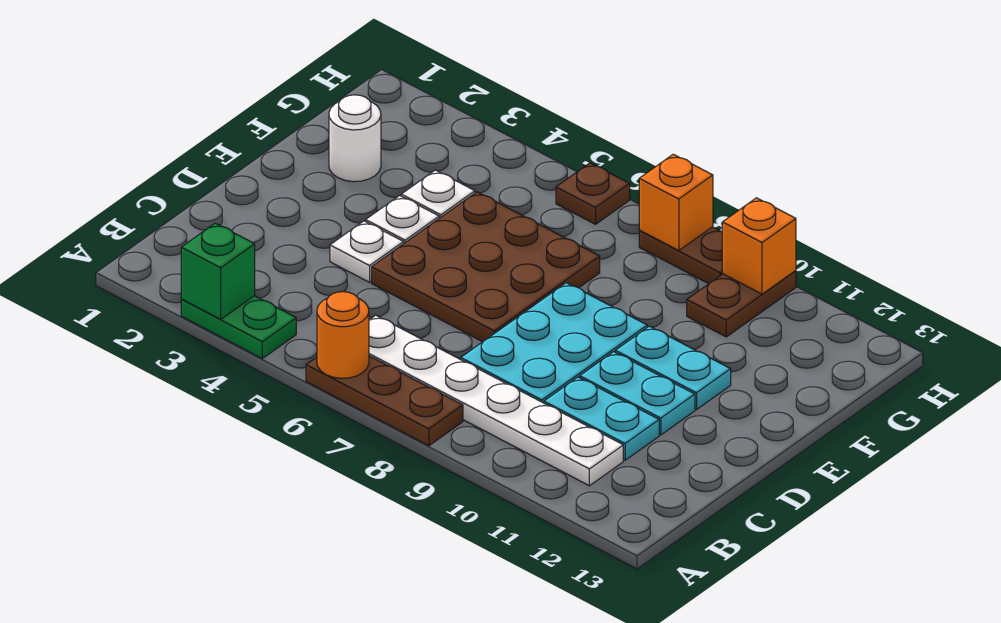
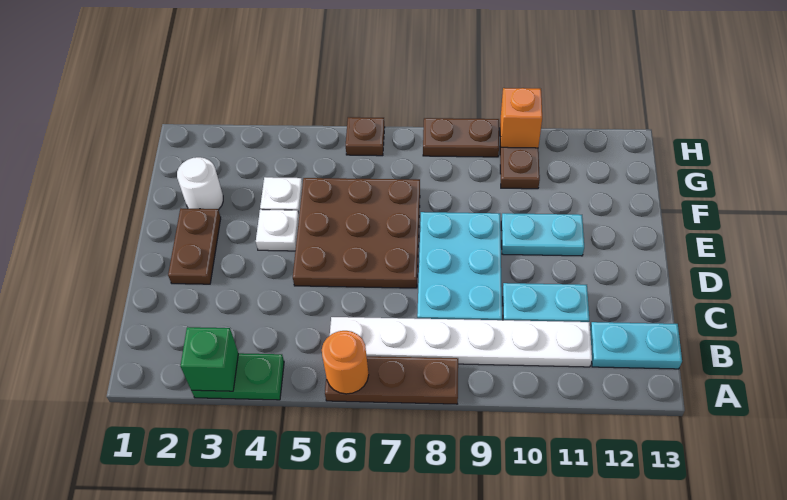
none -> brown 1x2 plate [168,208,221,284]
white 1x1 plate [330,221,404,282] -> none
cyan 1x2 plate [580,352,695,435] -> cyan 1x2 plate moved to [590,322,682,369]
orange 1x1 brick [639,154,713,251] -> none

